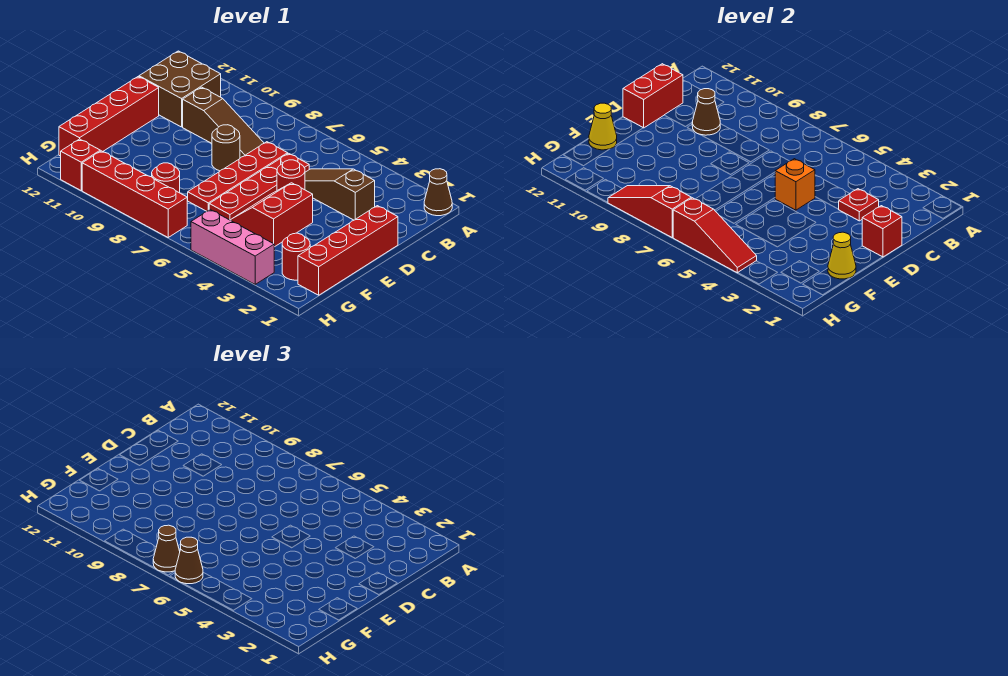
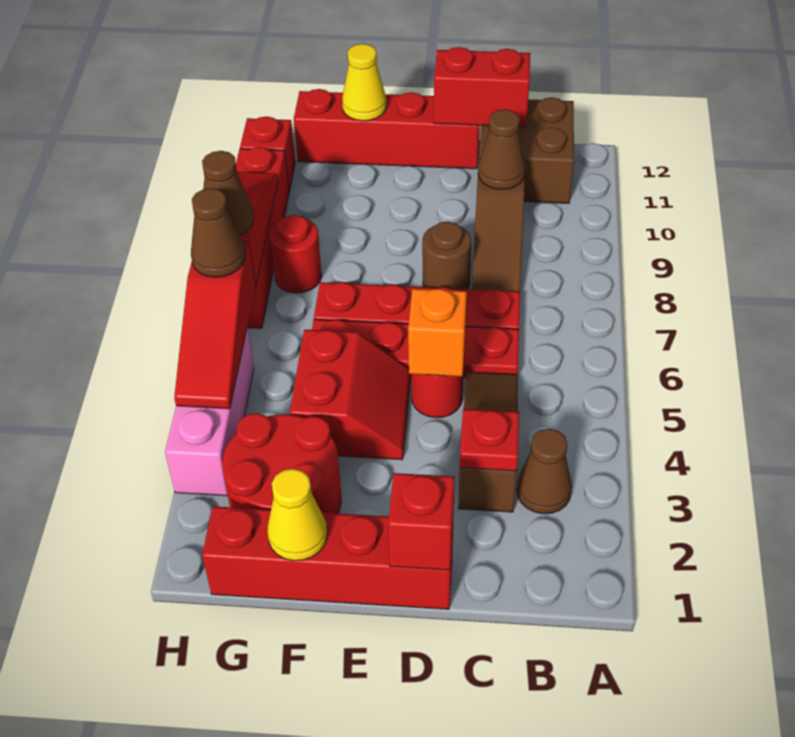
brown 1x1 cone [424,169,452,216] -> brown 1x1 cone moved to [517,429,572,514]
red 2x2 slope [231,183,313,247] -> red 2x2 slope turned to [290,330,411,460]
red 1x1 round brick [282,233,310,280] -> red 2x2 round brick [222,413,341,514]

